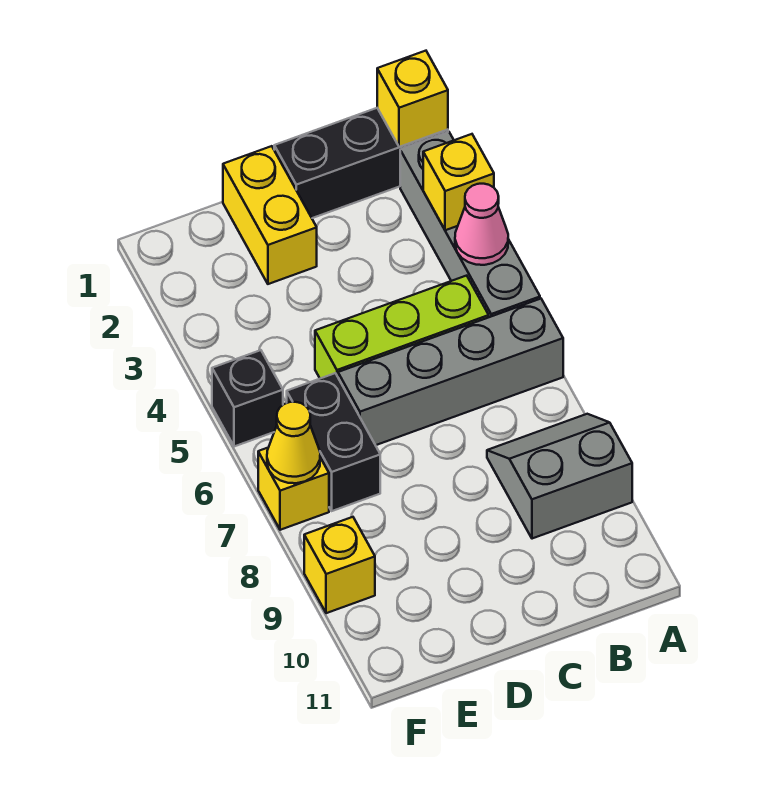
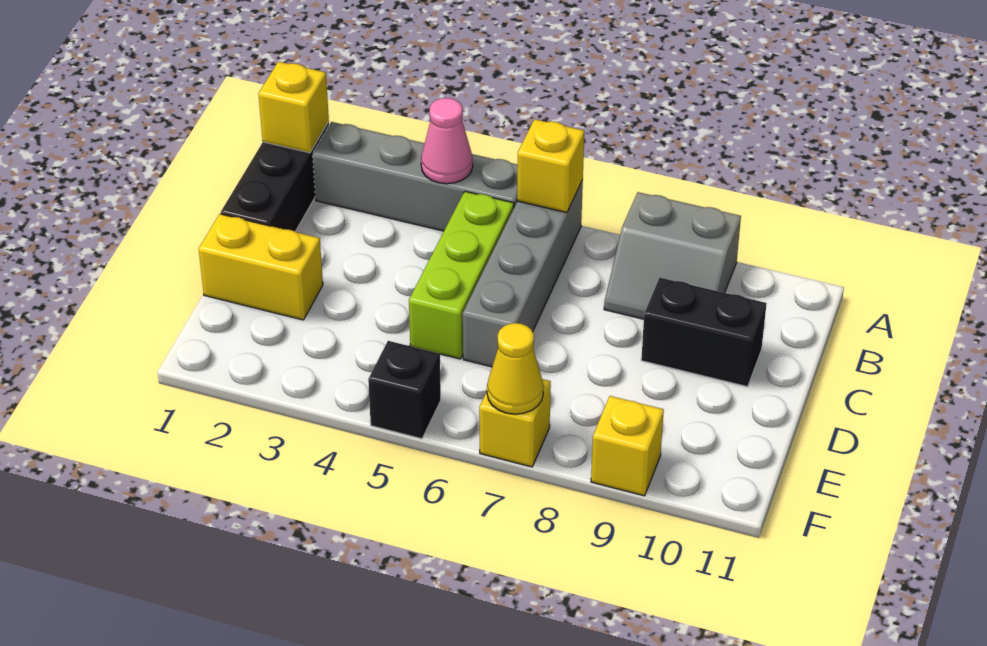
yellow 1x1 brick [423,134,494,230] -> yellow 1x1 brick moved to [517,119,584,213]
grey 2x2 slope [487,414,632,539] -> grey 2x2 slope turned to [604,192,741,319]
black 1x2 brick [287,373,380,511] -> black 1x2 brick moved to [641,278,767,387]

